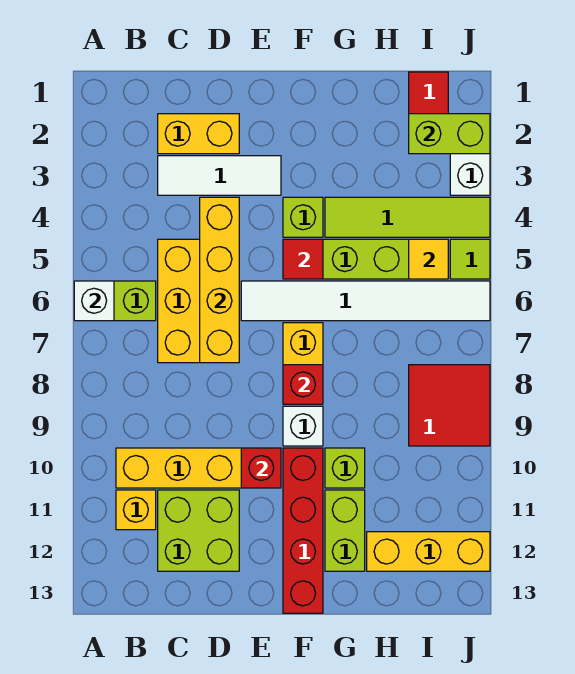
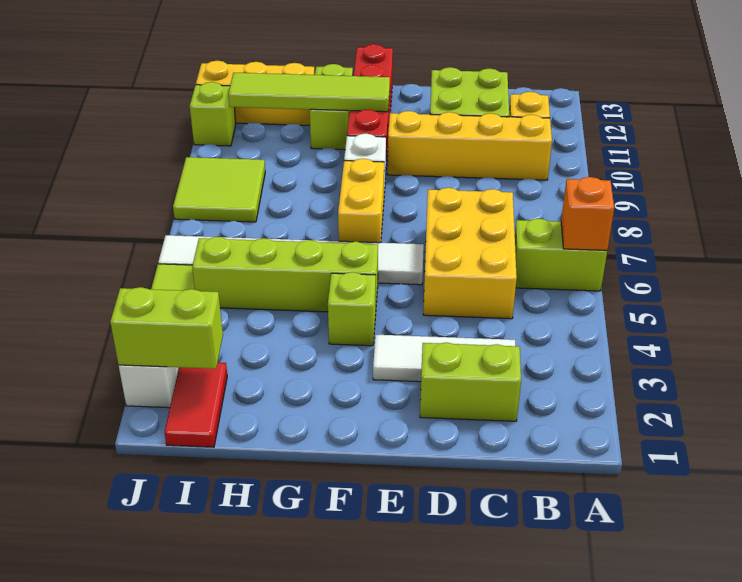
white 1x1 brick [74,281,114,321] -> orange 1x1 brick [561,177,614,250]
yellow 1x2 brick [158,114,239,154] -> lime 1x2 brick [420,342,521,421]
yellow 1x4 brick [200,197,239,363] -> none
red 1x1 brick [241,448,281,488] -> none
red 1x1 tile [283,239,323,279] -> none
red 1x1 brick [283,365,323,404] -> none
lime 1x4 tile [325,197,490,237] -> lime 1x4 tile moved to [228,73,390,112]
lime 1x1 brick [325,448,365,488] -> lime 1x1 brick moved to [190,82,236,146]
yellow 1x1 tile [409,239,448,279] -> none
red 2x2 tile [409,365,490,446] -> lime 2x2 tile [173,157,265,222]

